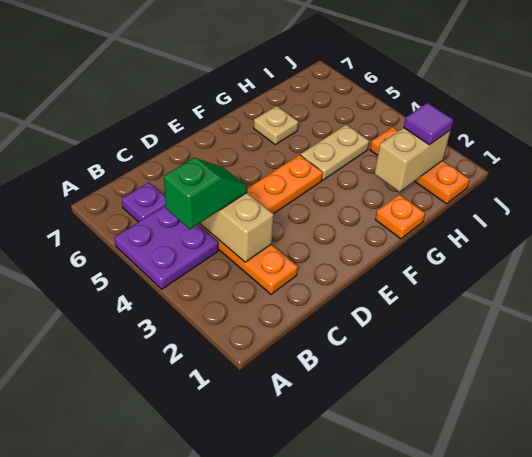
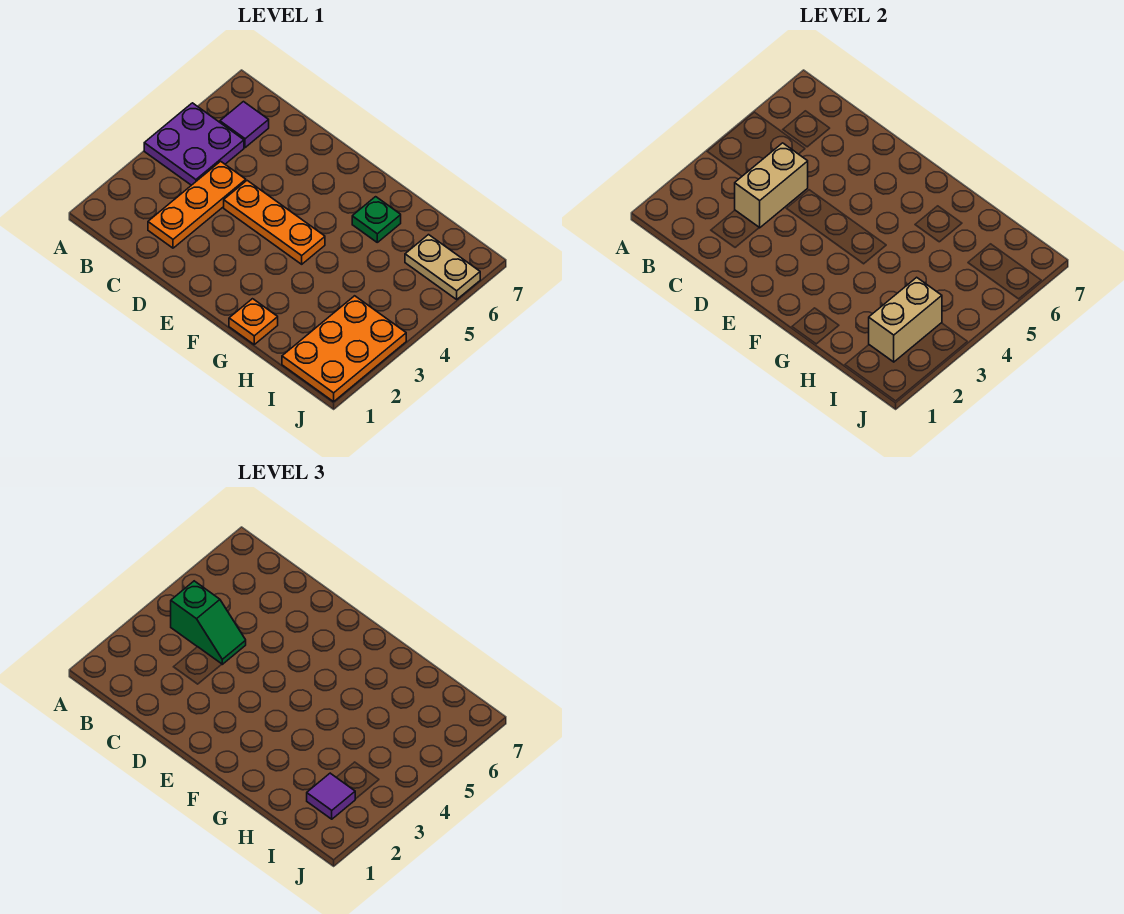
purple 1x1 plate [122,182,166,222] -> purple 1x1 tile [220,102,269,148]
tan 1x2 plate [301,125,369,180] -> tan 1x2 plate moved to [405,235,480,299]
tan 1x1 plate [254,106,298,145] -> green 1x1 plate [352,197,401,242]
tan 1x2 brick [374,128,451,192] -> tan 1x2 brick turned to [869,277,942,362]
orange 1x3 plate [370,127,470,204] -> orange 2x3 plate [282,296,406,402]

